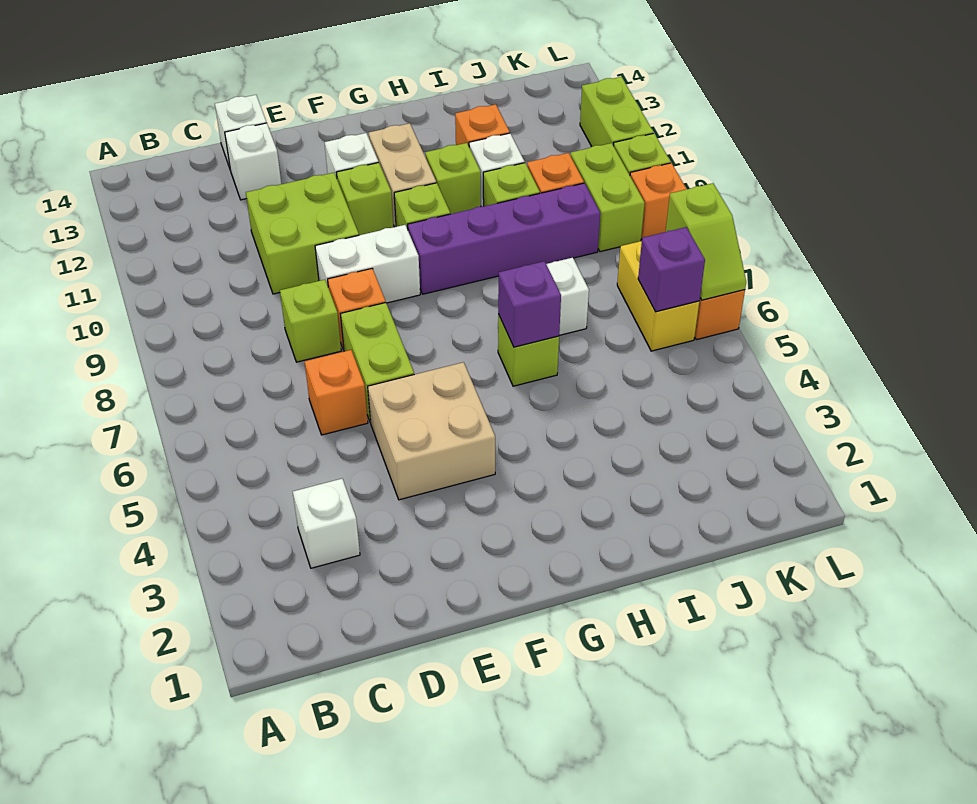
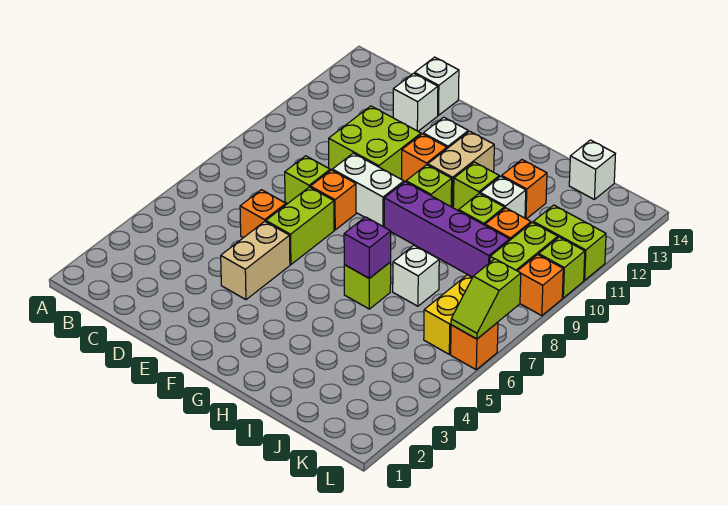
white 1x1 brick [293,479,360,568] -> white 1x1 brick moved to [569,140,615,199]
tan 2x2 brick [368,362,495,500] -> tan 1x2 brick [221,222,290,300]
lime 1x1 brick [337,162,393,235] -> orange 1x1 brick [402,134,447,182]
purple 1x1 brick [638,227,705,312] -> none
lime 1x2 brick [580,77,653,147] -> lime 1x2 brick turned to [533,205,606,280]

